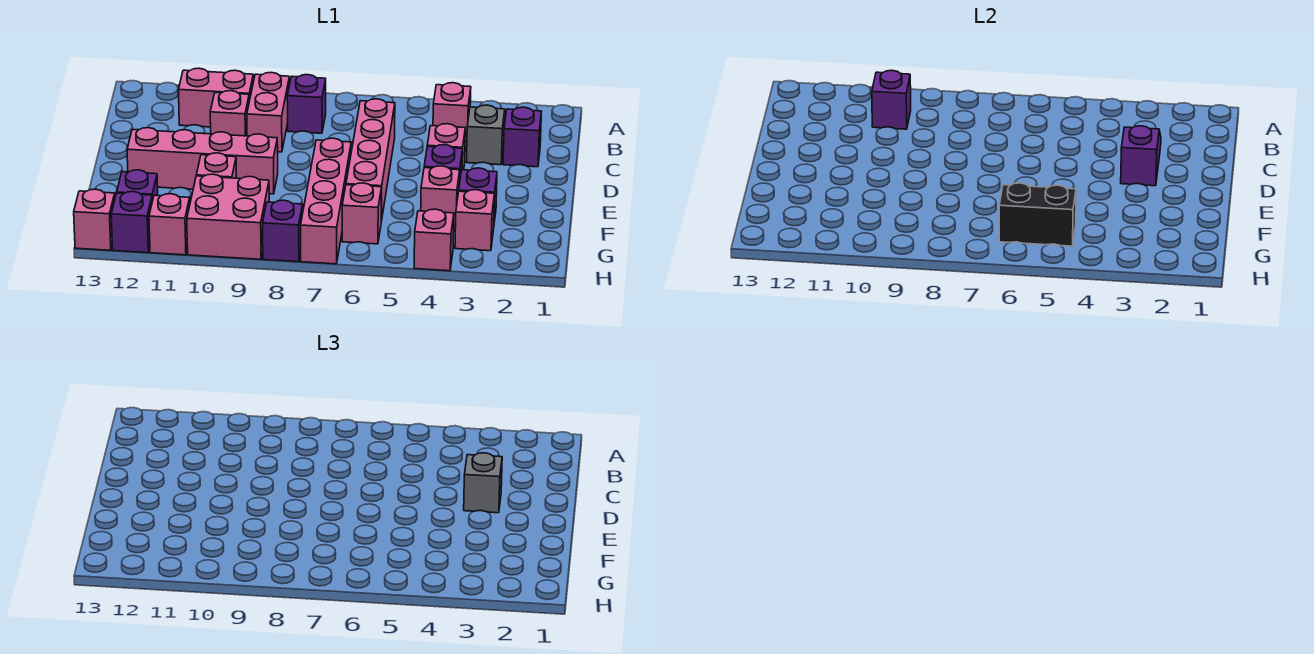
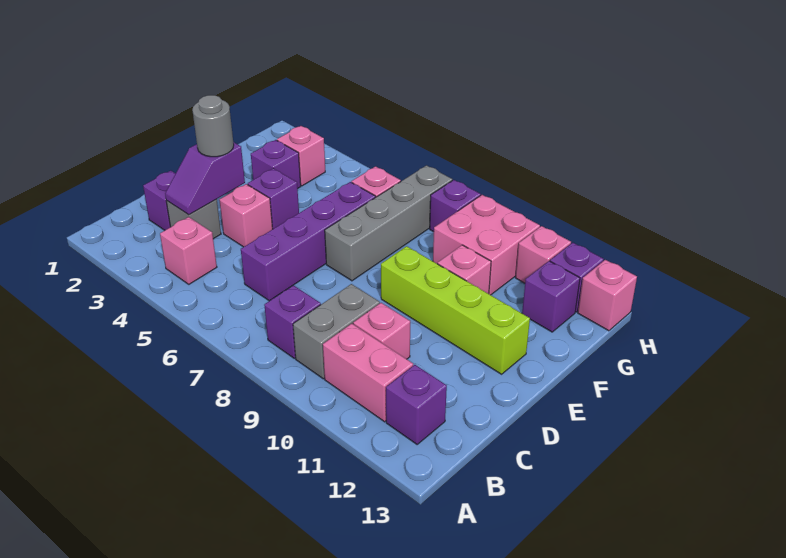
pink 1x2 brick [247,72,290,152] -> grey 1x2 brick [293,284,380,379]
purple 1x1 brick [872,70,911,129] -> purple 1x1 brick moved to [386,365,447,444]
pink 1x4 brick [346,99,395,221] -> purple 1x4 brick [241,182,376,301]
grey 1x1 brick [464,453,502,513] -> grey 1x1 round brick [192,95,234,157]
pink 1x4 brick [301,138,351,264] -> grey 1x4 brick [325,165,452,281]
pink 1x4 brick [127,128,278,194] -> lime 1x4 brick [381,246,530,374]
pink 1x1 brick [421,166,460,227] -> none
black 1x2 brick [999,183,1076,246] -> none
pink 1x1 brick [414,209,454,271] -> none

